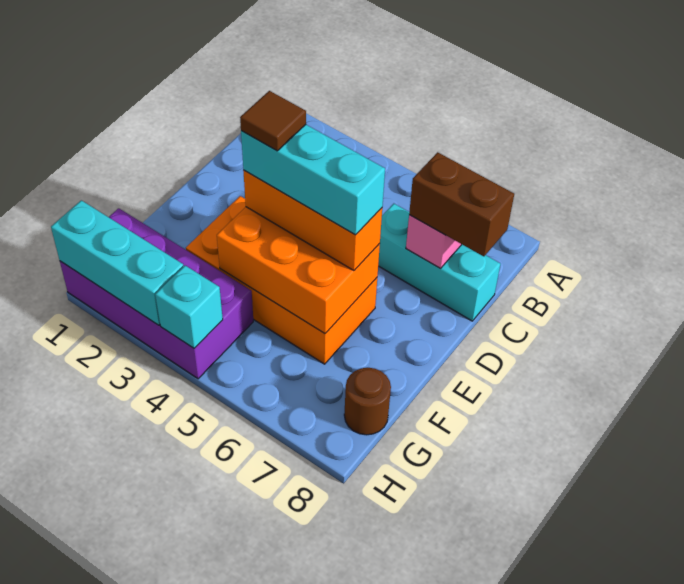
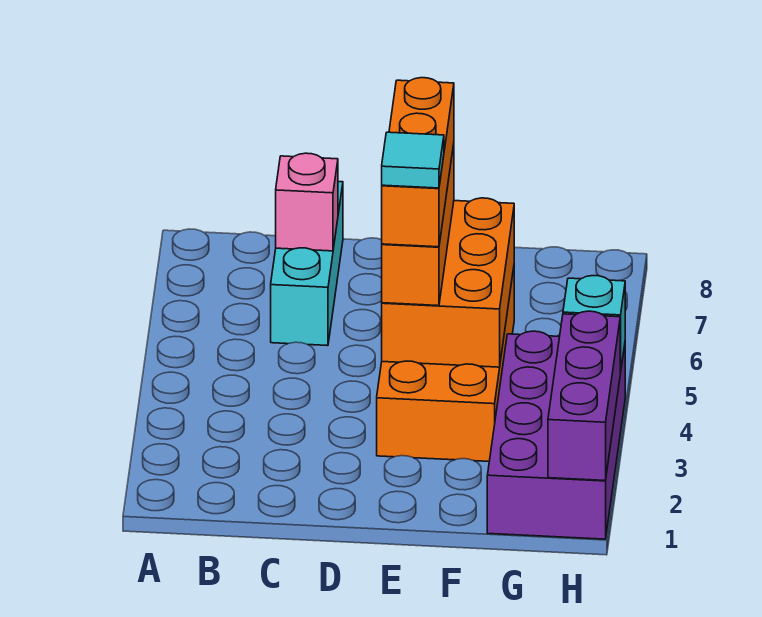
brown 1x2 brick [409,152,514,256] -> none
cyan 1x3 brick [241,125,385,235] -> orange 1x3 brick [382,78,454,247]
brown 1x1 tile [240,91,306,151] -> cyan 1x1 tile [382,132,444,188]
brown 1x1 round brick [344,368,391,435] -> none
cyan 1x3 brick [51,200,184,325] -> purple 1x3 brick [548,311,620,481]

